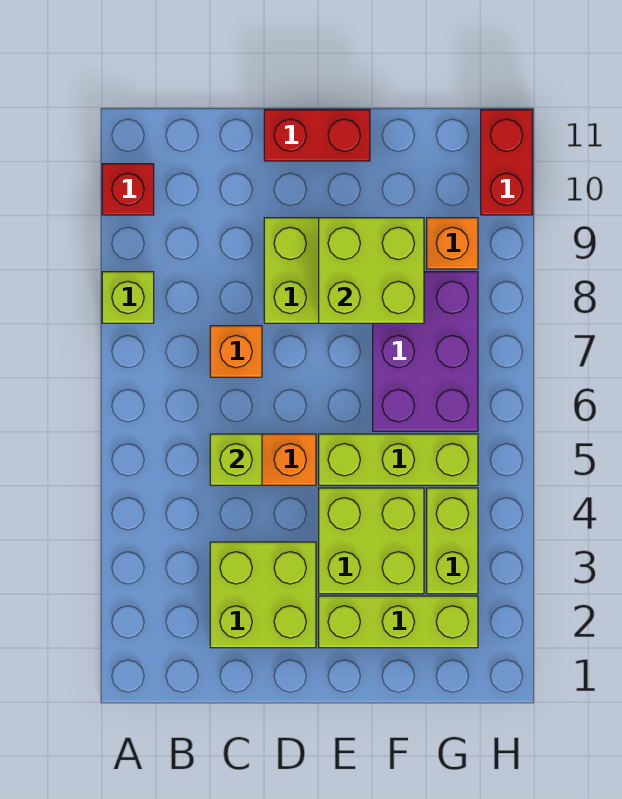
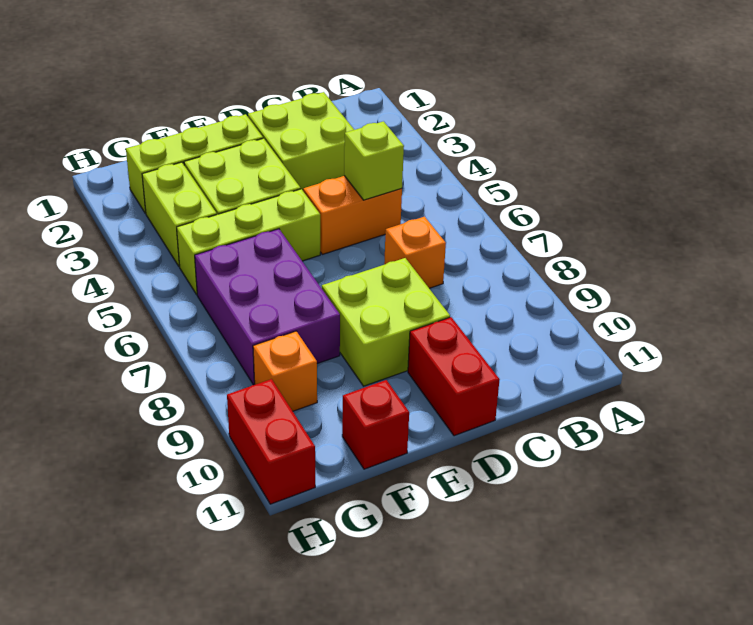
lime 1x1 brick [102,272,154,323] -> none
red 1x1 brick [102,164,154,215] -> red 1x1 brick moved to [342,380,409,469]
red 1x2 brick [264,110,370,161] -> red 1x2 brick turned to [408,317,500,436]
lime 2x2 brick [319,218,424,323] -> none

